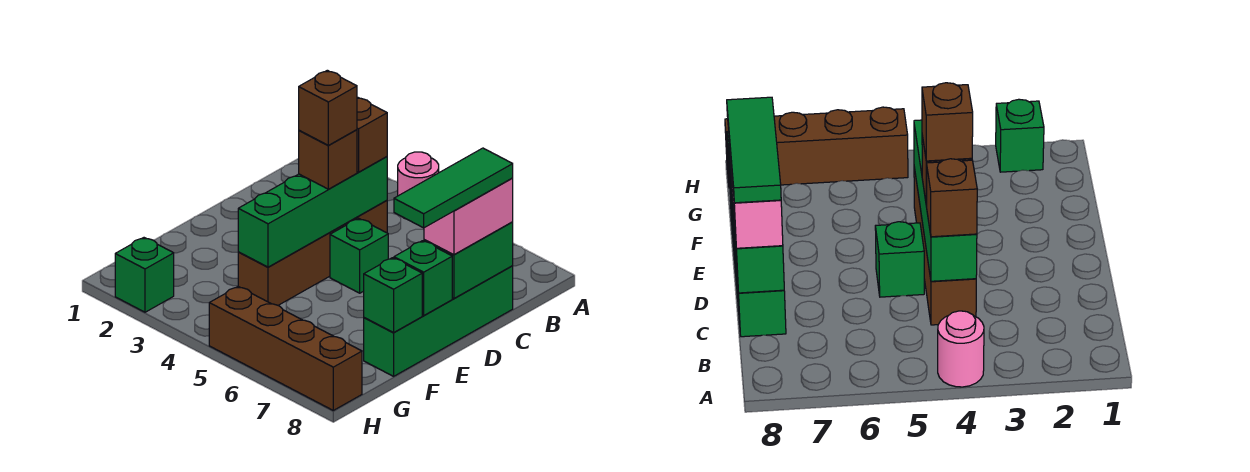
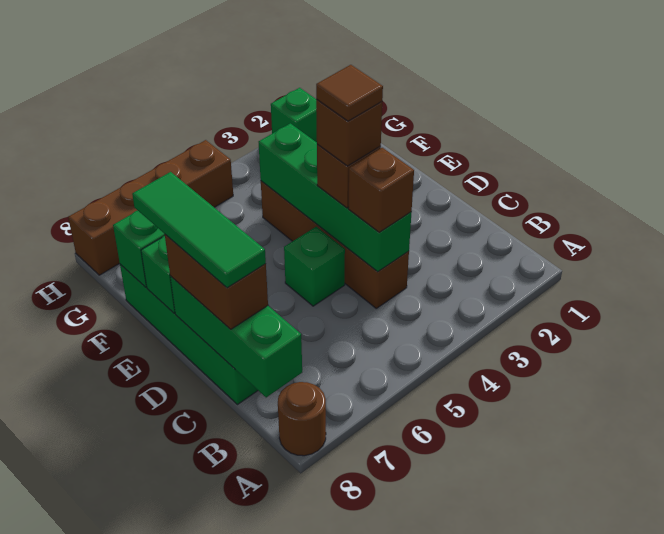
pink 1x1 round brick [398,152,439,218] -> none
none -> brown 1x1 round brick [278,382,326,456]
green 1x2 brick [424,222,513,299] -> green 1x3 brick [170,276,302,397]
pink 1x2 brick [424,178,513,255] -> brown 1x2 brick [165,235,268,329]
none -> brown 1x1 tile [316,65,383,121]

